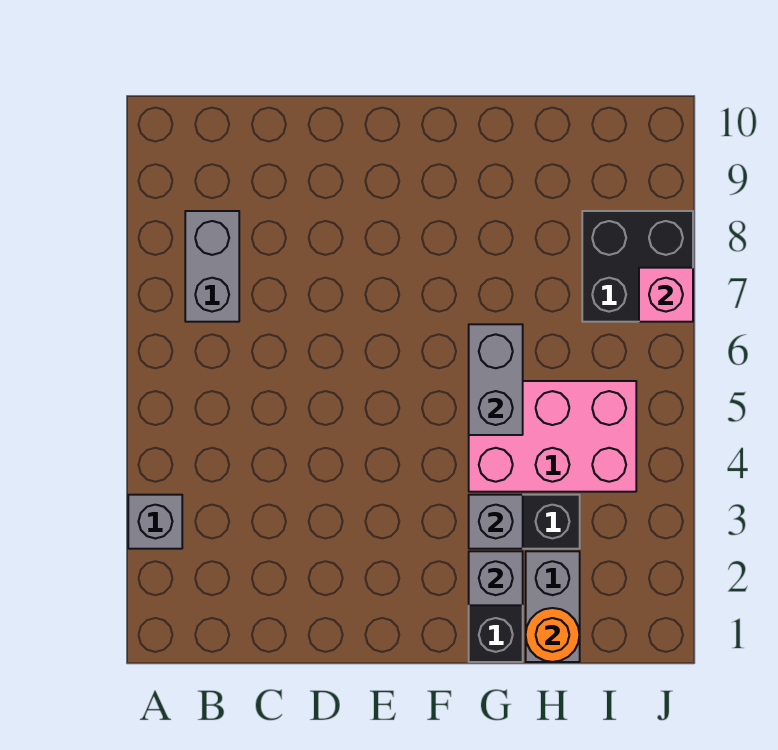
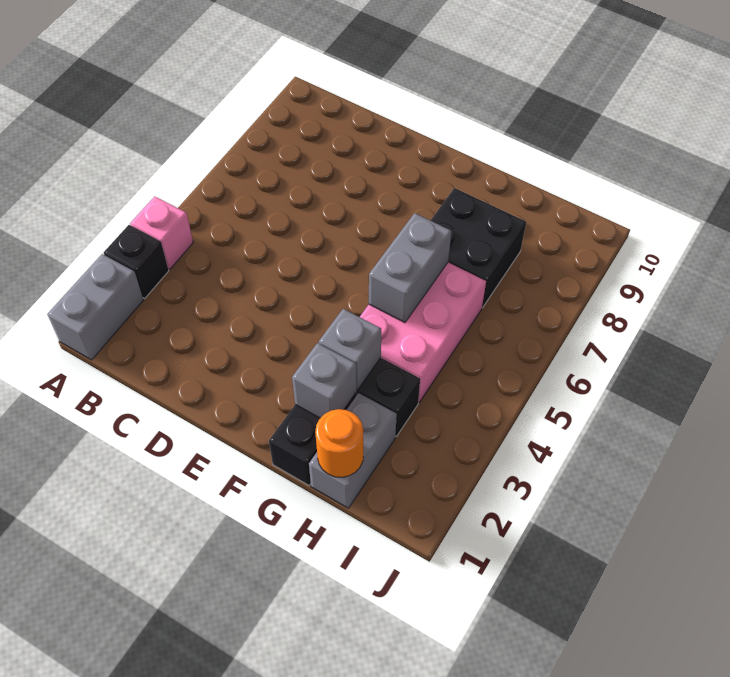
grey 1x1 brick [128,495,182,549] -> black 1x1 brick [104,225,169,298]
grey 1x2 brick [185,211,239,322] -> grey 1x2 brick moved to [47,254,143,360]
pink 2x3 brick [469,381,636,492] -> pink 2x3 brick turned to [360,262,486,403]
black 2x2 brick [582,211,693,322] -> black 2x2 brick moved to [431,188,526,308]
pink 1x1 brick [639,268,693,322] -> pink 1x1 brick moved to [130,196,193,269]

